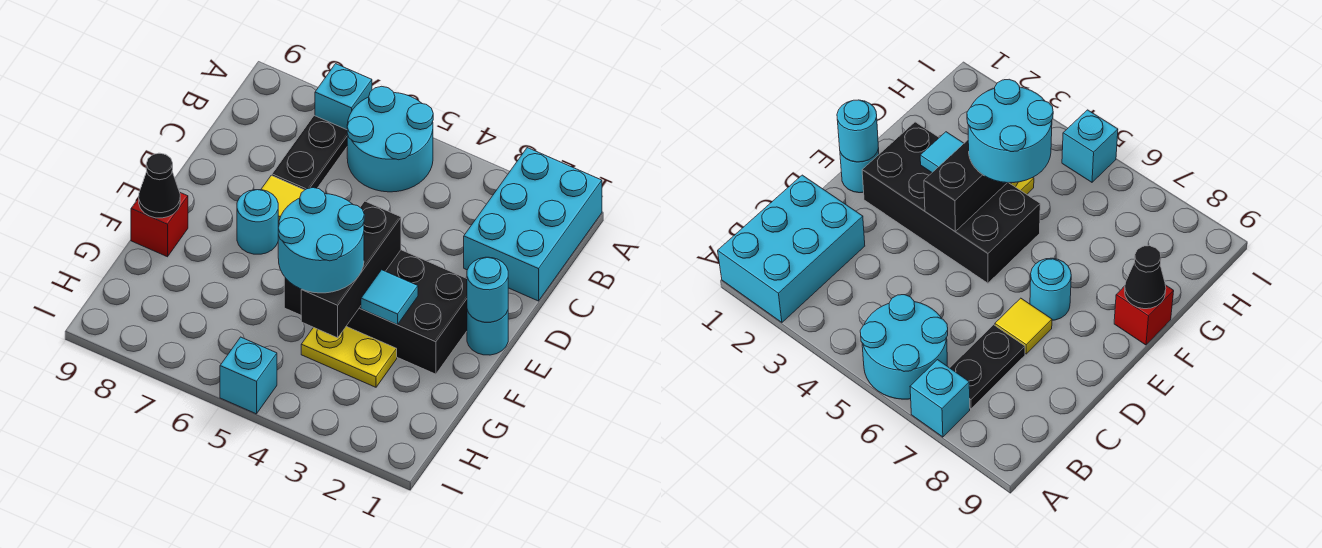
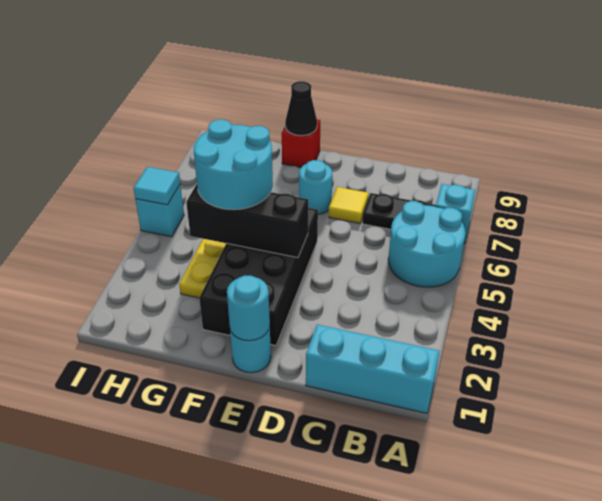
cyan 2x3 brick [464,148,602,301] -> cyan 1x3 brick [306,325,439,413]
cyan 1x1 tile [361,270,418,325] -> cyan 1x1 tile moved to [134,167,180,205]

